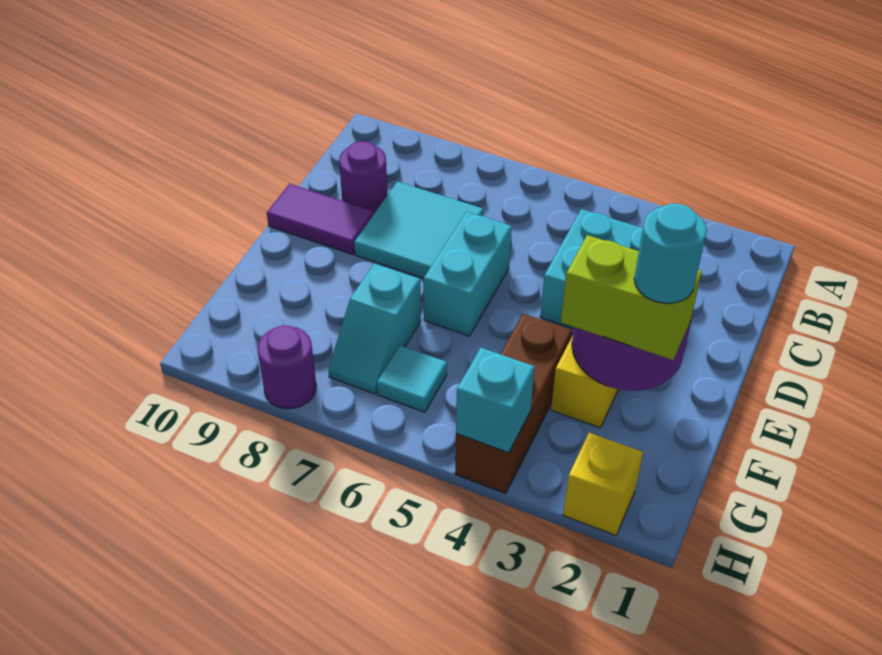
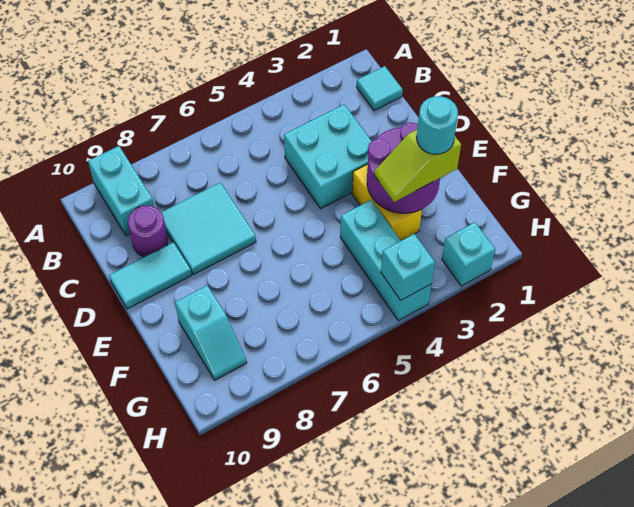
cyan 1x2 brick [424,212,512,336] -> cyan 1x2 brick moved to [88,146,154,236]
purple 1x2 tile [267,184,374,255] -> cyan 1x2 tile [109,242,192,309]
lime 1x2 brick [561,235,702,360] -> lime 1x2 slope [374,130,461,202]
brown 1x3 brick [455,314,572,494] -> cyan 1x3 brick [340,200,432,321]
cyan 1x2 slope [328,264,421,394] -> cyan 1x2 slope moved to [175,286,247,380]
cyan 1x1 tile [377,345,447,412] -> cyan 1x1 tile moved to [357,66,403,111]
yellow 1x1 brick [563,433,643,535] -> cyan 1x1 brick [442,222,495,286]
purple 1x1 round brick [258,326,316,409] -> none

